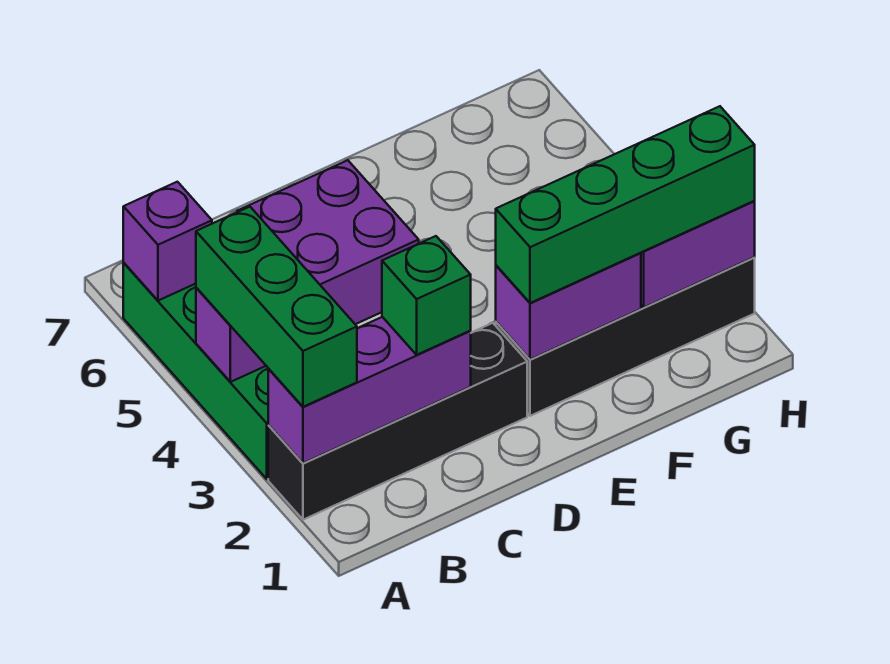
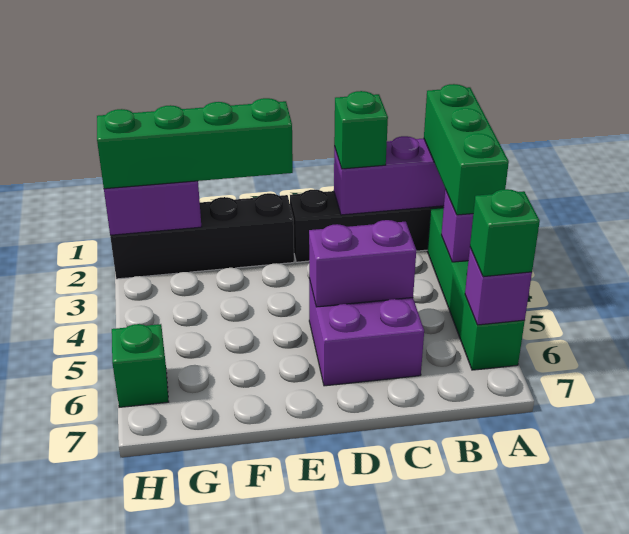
none -> green 1x1 brick [470,189,540,277]
purple 1x2 brick [496,253,641,360] -> purple 1x2 brick moved to [309,220,416,307]
none -> green 1x1 brick [112,324,169,407]

